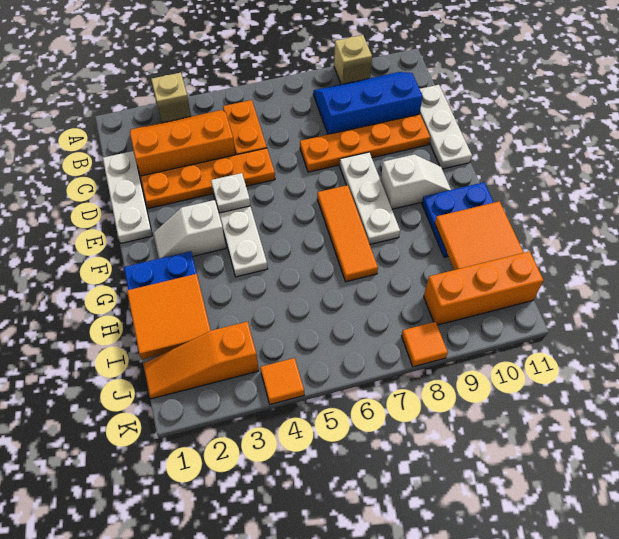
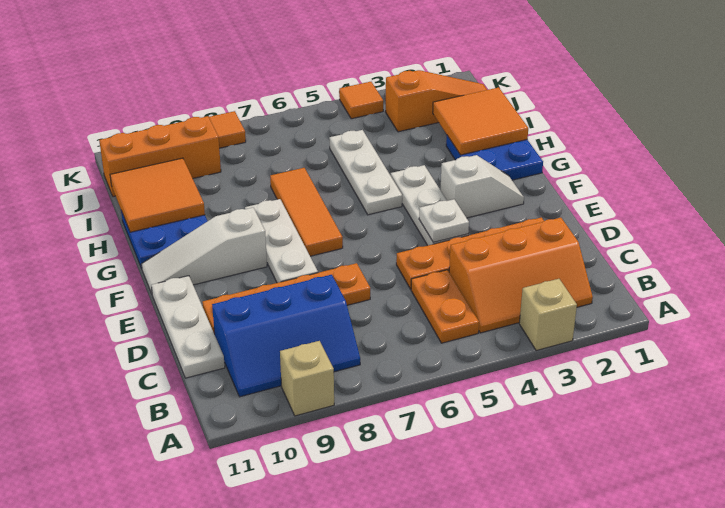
white 1x3 plate [103,151,152,243] -> white 1x3 plate moved to [329,130,402,215]
white 1x2 slope [381,154,451,209] -> white 1x3 slope [141,208,267,294]

